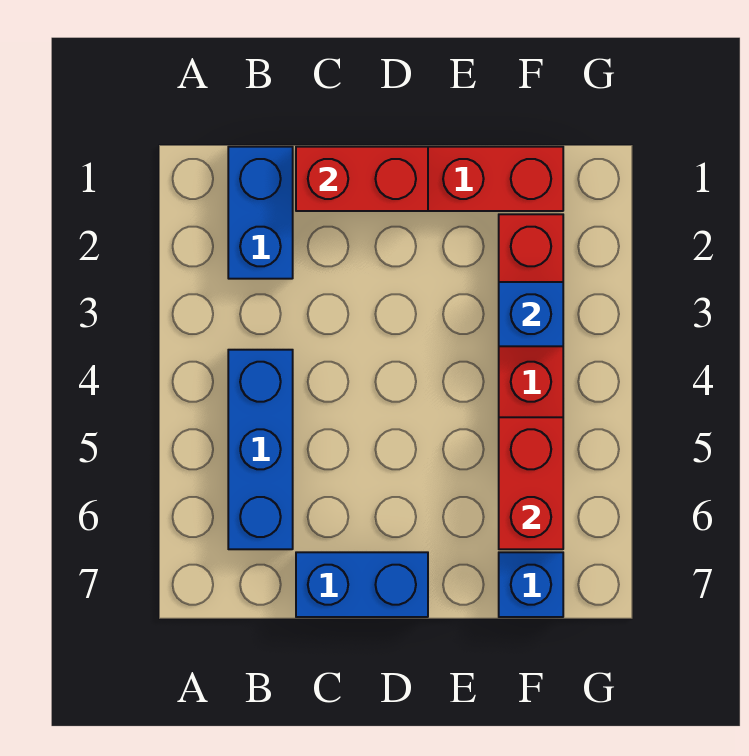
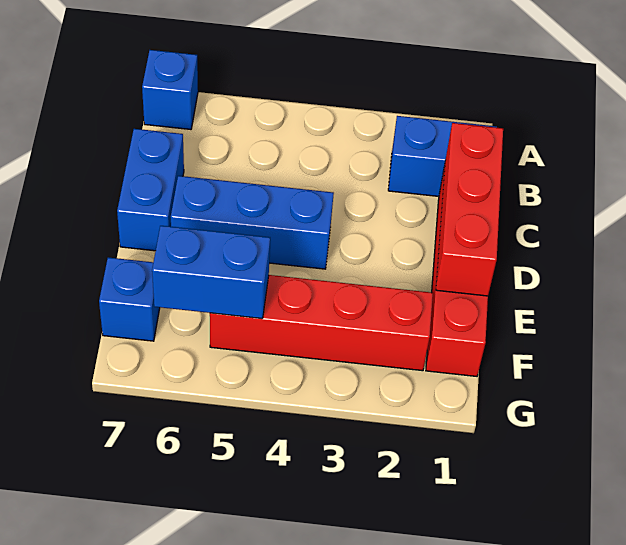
blue 1x3 brick [228,350,293,549] -> blue 1x3 brick moved to [171,176,334,269]
red 1x2 brick [296,147,428,211] -> red 1x3 brick [436,123,503,296]
blue 1x1 brick [499,282,563,346] -> blue 1x1 brick moved to [142,50,198,129]
red 1x2 brick [499,417,563,549] -> blue 1x2 brick [152,226,270,318]

